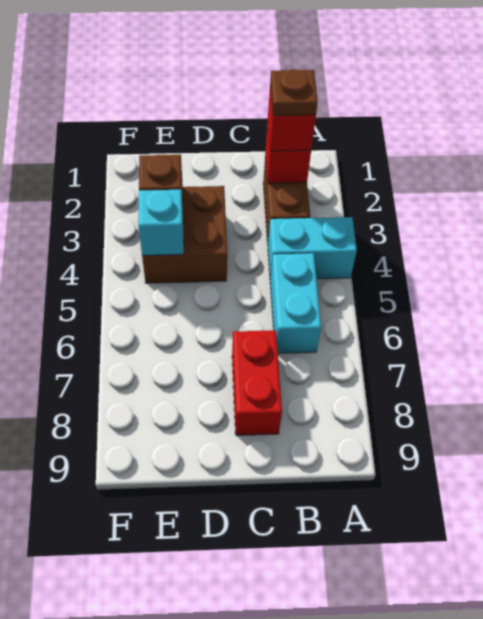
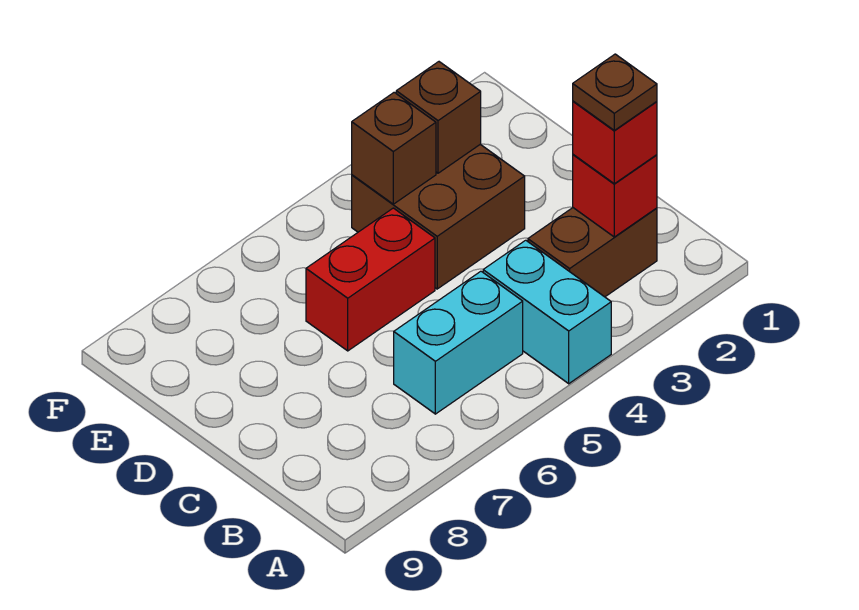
red 1x2 brick [232,330,282,435] -> red 1x2 brick moved to [306,208,435,351]
cyan 1x1 brick [138,190,184,256] -> brown 1x1 brick [352,92,436,204]

